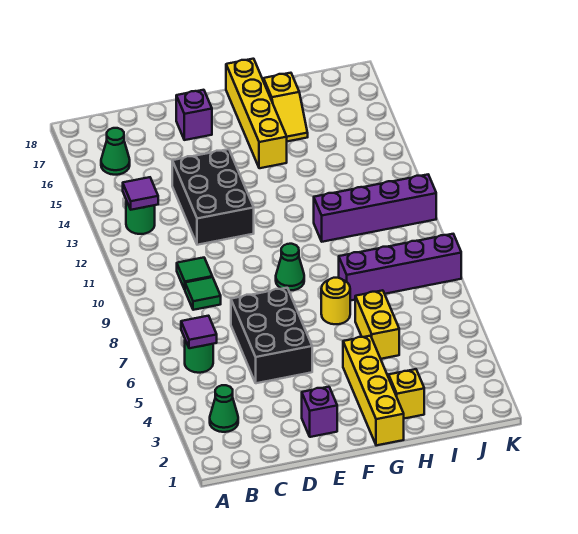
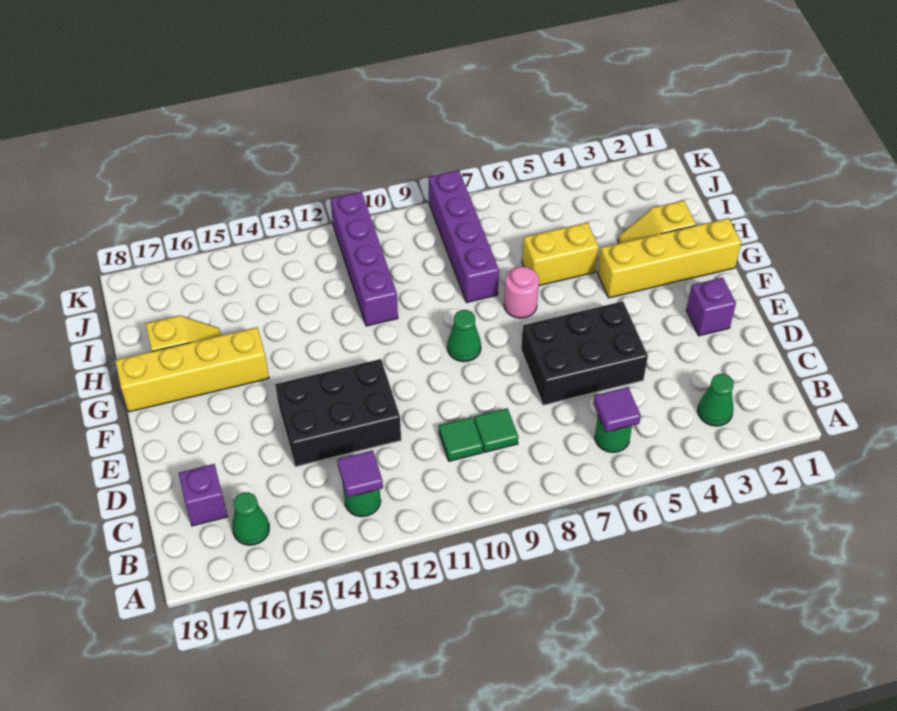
purple 1x1 brick [176,90,212,140] -> purple 1x1 brick moved to [179,464,227,526]
yellow 1x1 round brick [321,278,350,324] -> pink 1x1 round brick [504,267,539,318]

